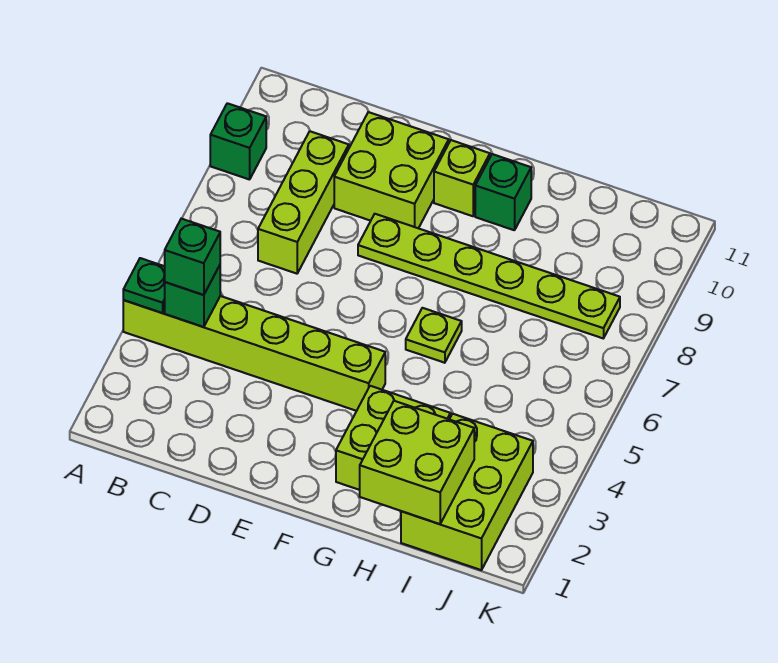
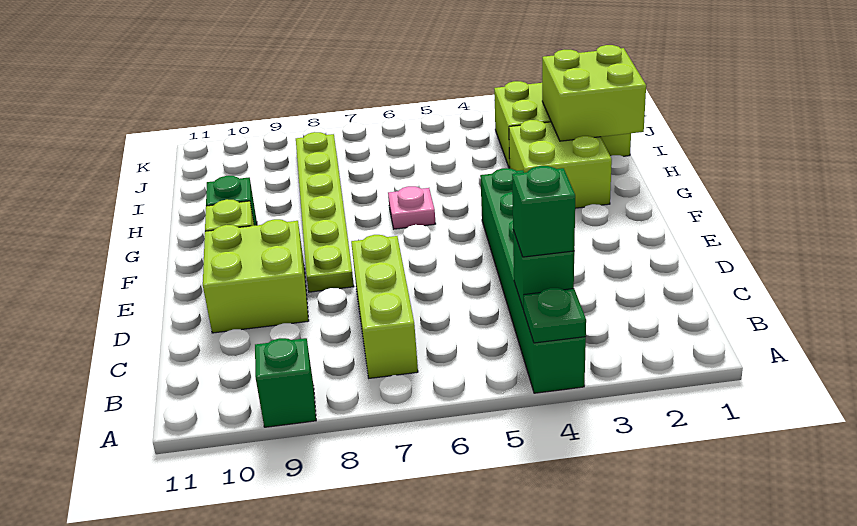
lime 1x6 brick [123,296,385,411] -> green 1x6 brick [480,168,586,393]
lime 1x3 brick [258,131,349,274] -> lime 1x3 brick turned to [351,235,418,378]
lime 1x1 plate [406,308,462,363] -> pink 1x1 plate [388,186,436,229]

